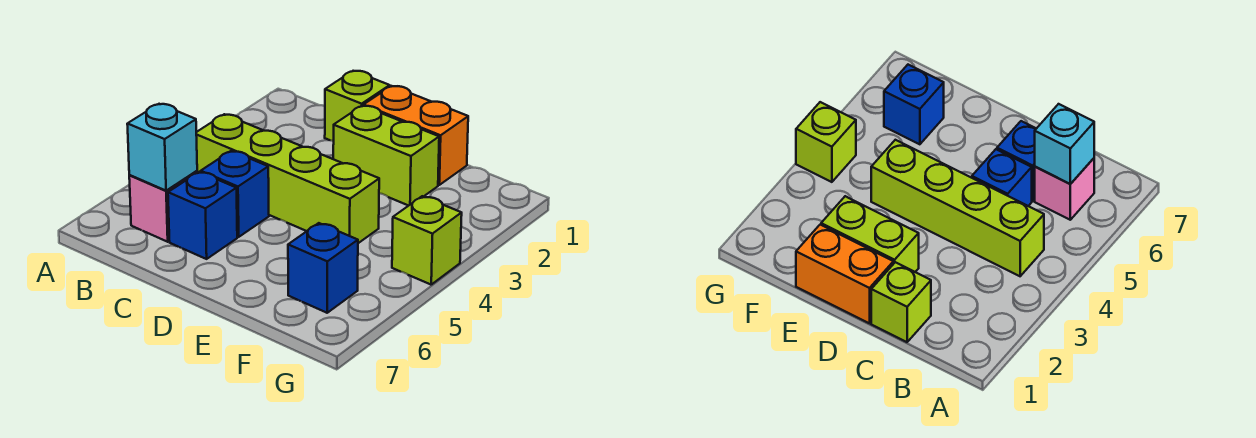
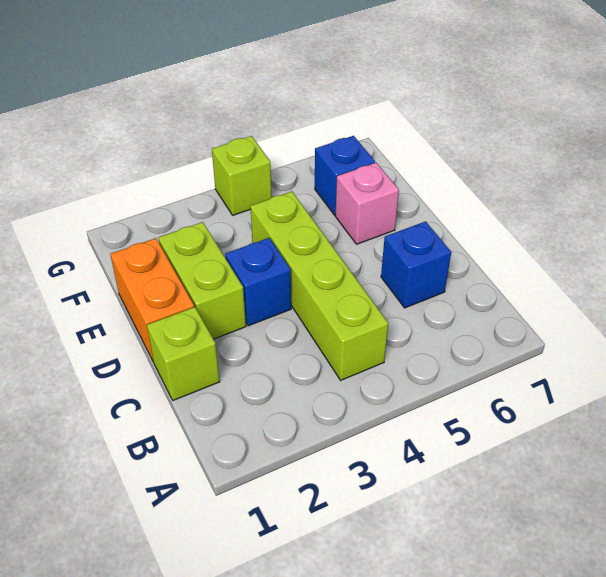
pink 1x1 brick [129,171,197,242] -> pink 1x1 brick moved to [335,163,399,244]
cyan 1x1 brick [127,104,197,191] -> none
blue 1x1 brick [201,151,269,237] -> blue 1x1 brick moved to [225,238,291,326]

